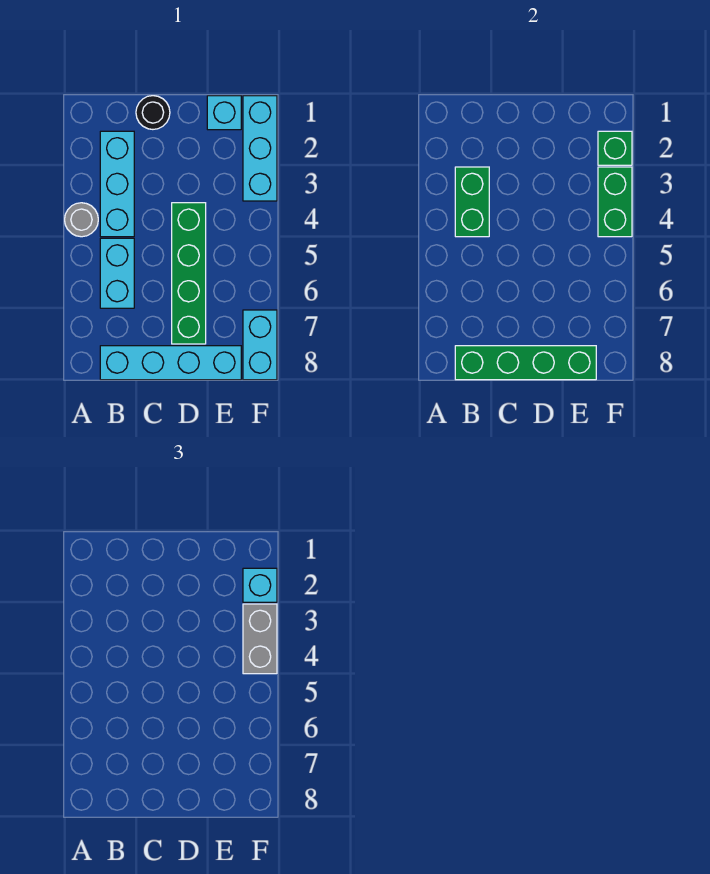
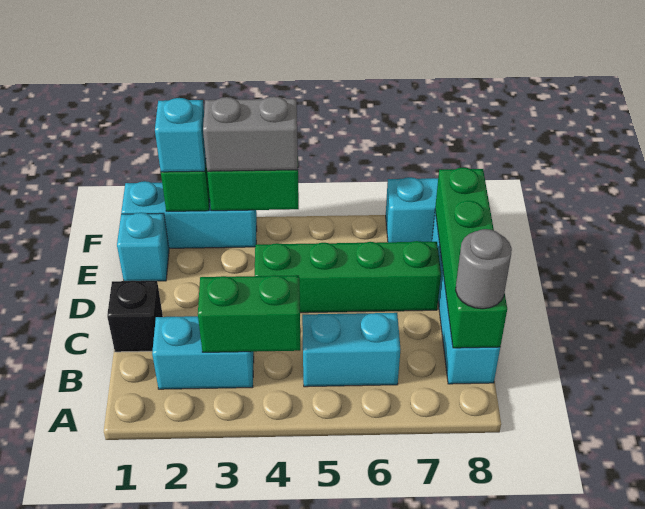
grey 1x1 round brick [65,203,98,237] -> grey 1x1 round brick moved to [456,229,512,309]
cyan 1x3 brick [100,131,134,237] -> cyan 1x2 brick [152,316,254,389]
black 1x1 round brick [136,96,170,129] -> black 1x1 brick [107,281,163,352]

